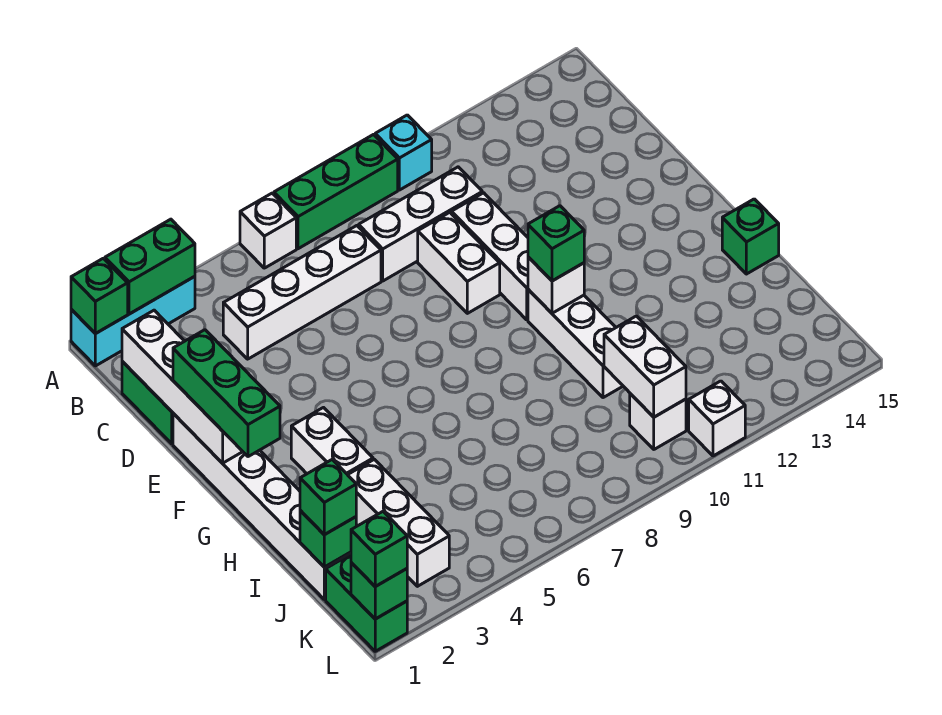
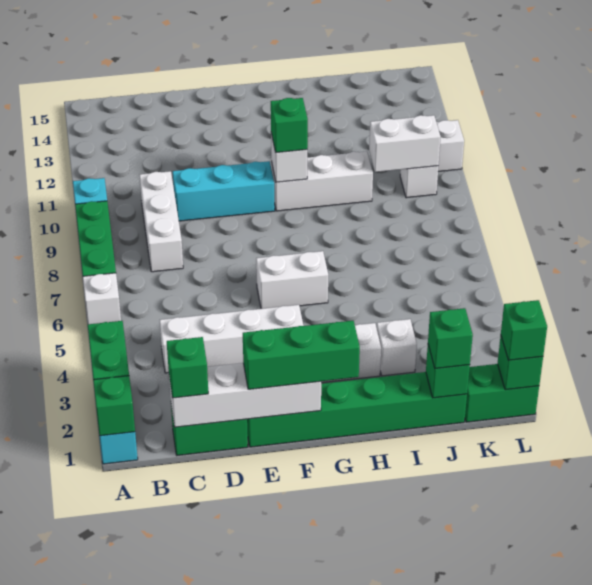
white 1x4 brick [223,226,381,359] -> white 1x4 brick turned to [160,305,303,373]
white 1x2 brick [418,212,500,313] -> white 1x2 brick moved to [256,251,328,309]
white 1x3 brick [452,193,528,320] -> cyan 1x3 brick [173,161,275,221]
white 1x6 brick [173,413,351,599] -> green 1x6 brick [247,372,467,447]
green 1x1 brick [722,199,779,274] -> green 1x1 brick moved to [167,337,208,398]
white 1x3 brick [348,459,449,586] -> white 1x1 brick [377,319,417,376]

